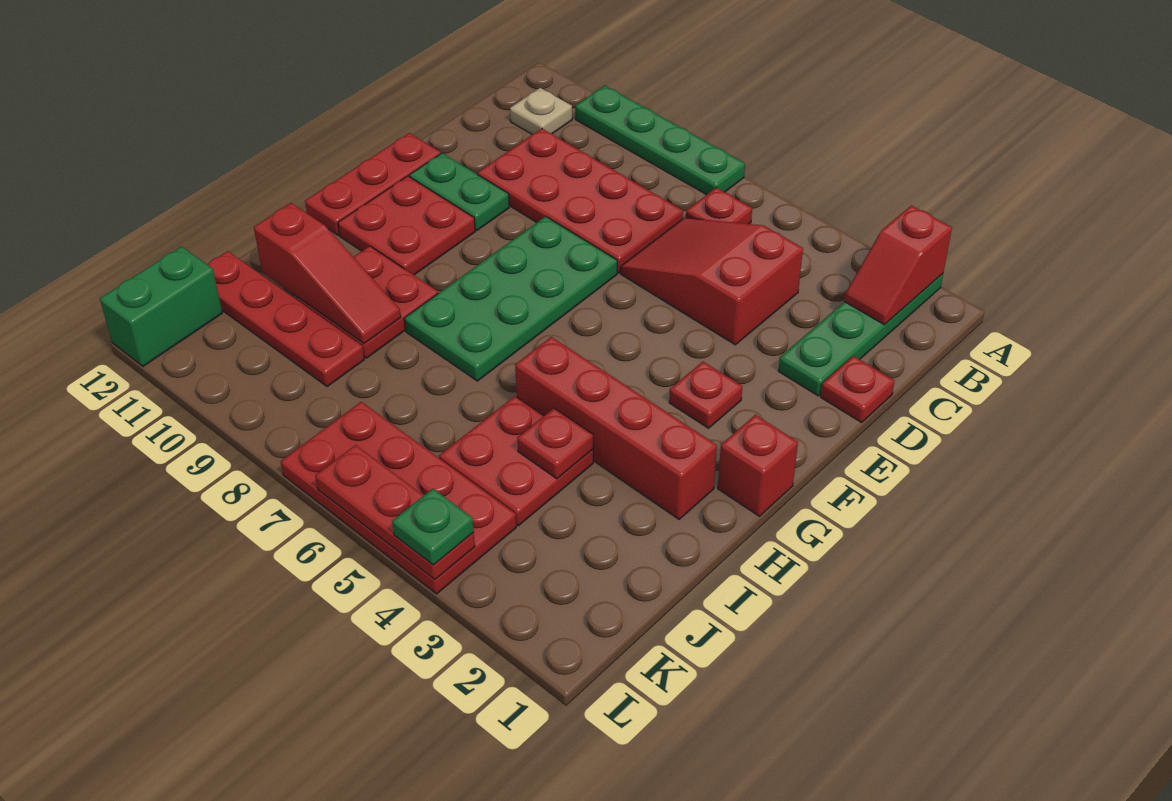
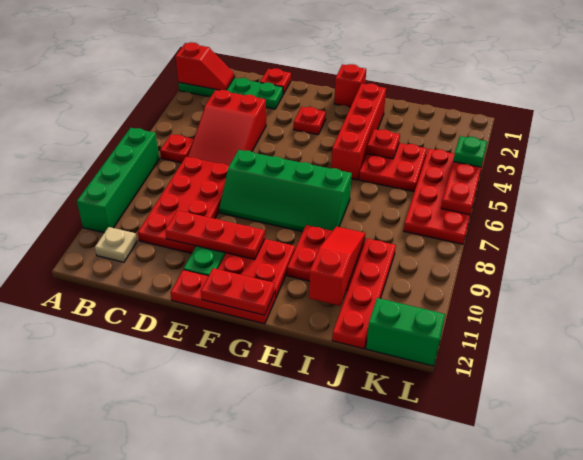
green 1x4 plate [575,86,745,195] -> green 1x4 brick [77,128,159,233]
none -> red 1x3 plate [165,210,265,260]
green 2x4 plate [404,216,617,381] -> green 2x4 slope [219,150,352,232]
none -> red 1x2 plate [201,268,275,315]

